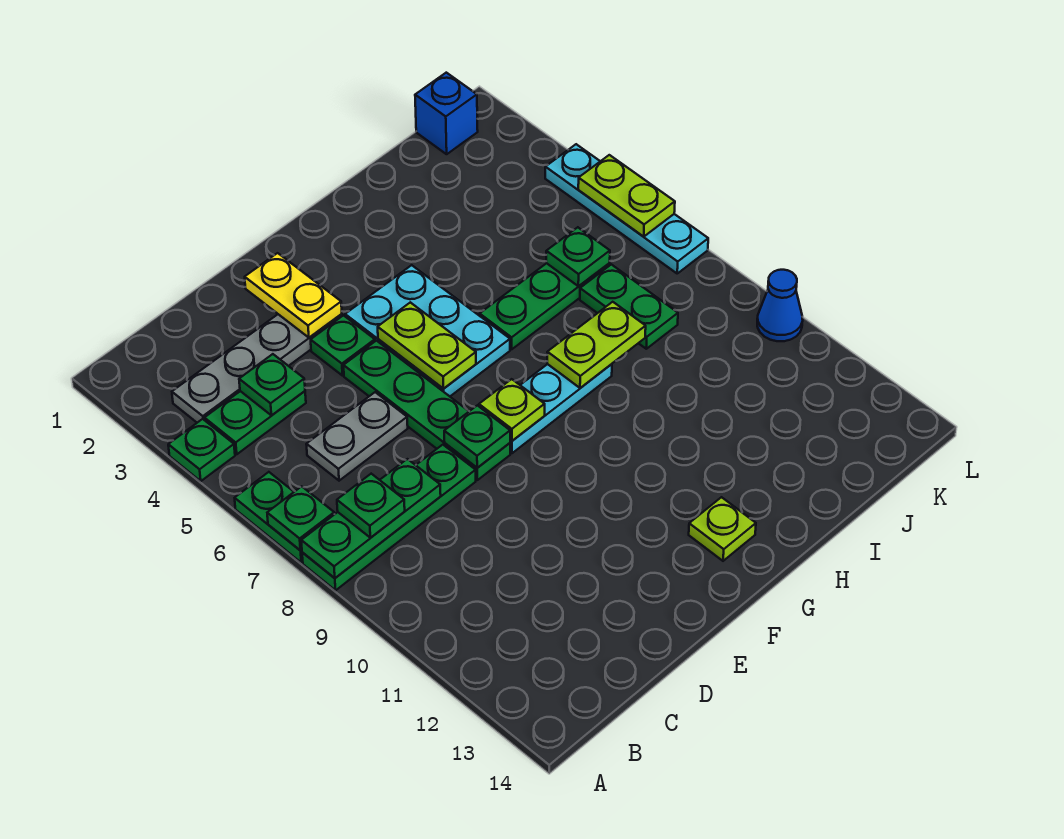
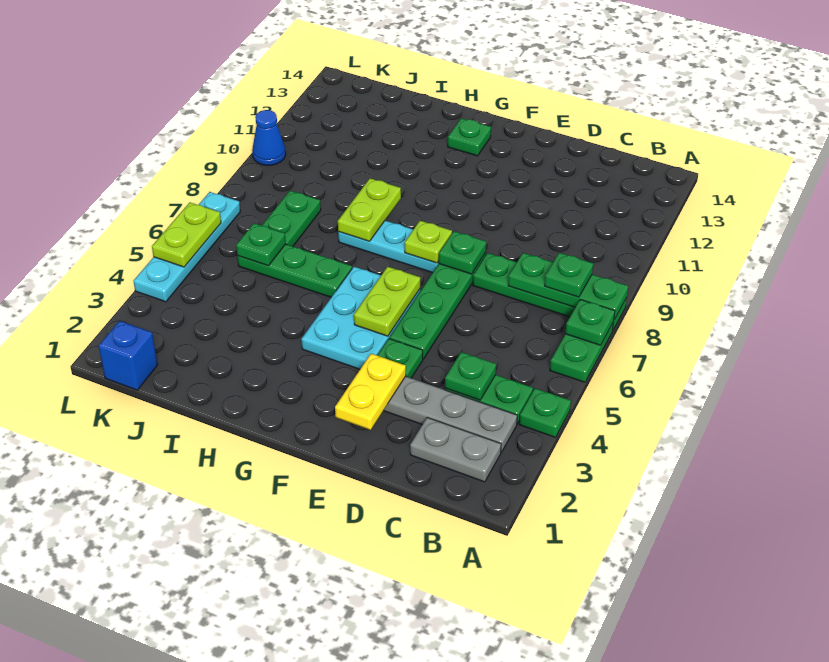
grey 1x2 plate [306,392,408,481] -> grey 1x2 plate moved to [410,418,501,482]
lime 1x1 plate [689,497,756,561] -> green 1x1 plate [448,118,491,156]
lime 1x2 plate [547,302,646,388] -> lime 1x2 plate turned to [338,178,401,241]

